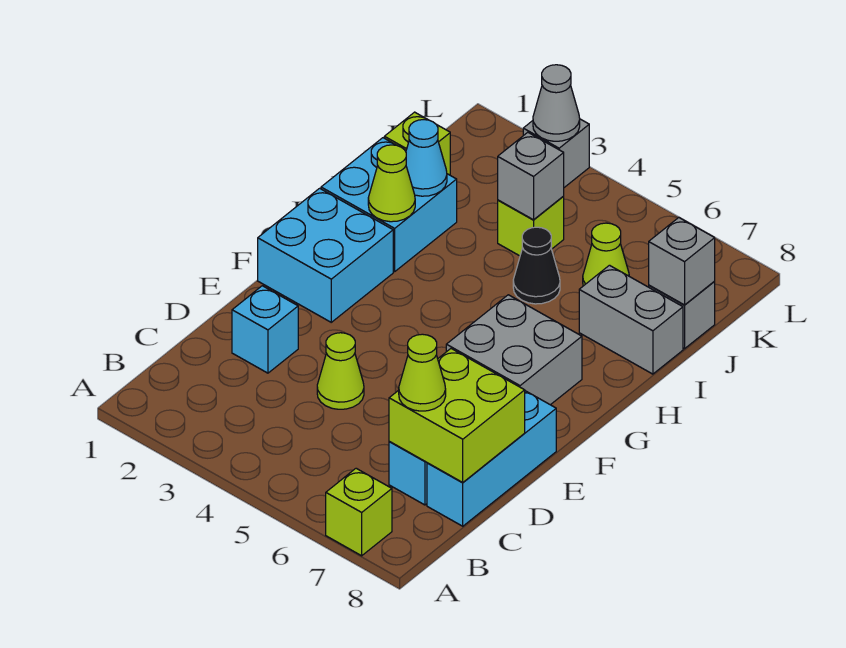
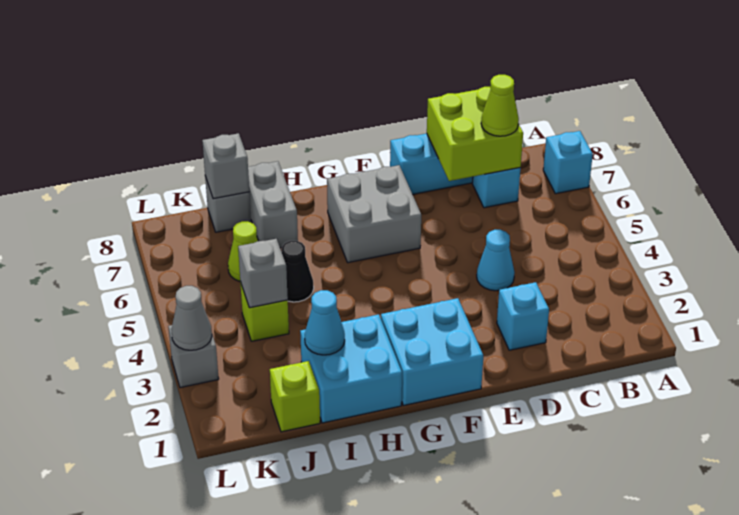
lime 1x1 brick [326,468,392,556] -> cyan 1x1 brick [543,131,593,194]
lime 1x1 cone [317,333,364,409] -> cyan 1x1 cone [477,230,515,291]
lime 1x1 cone [368,145,415,222] -> none

